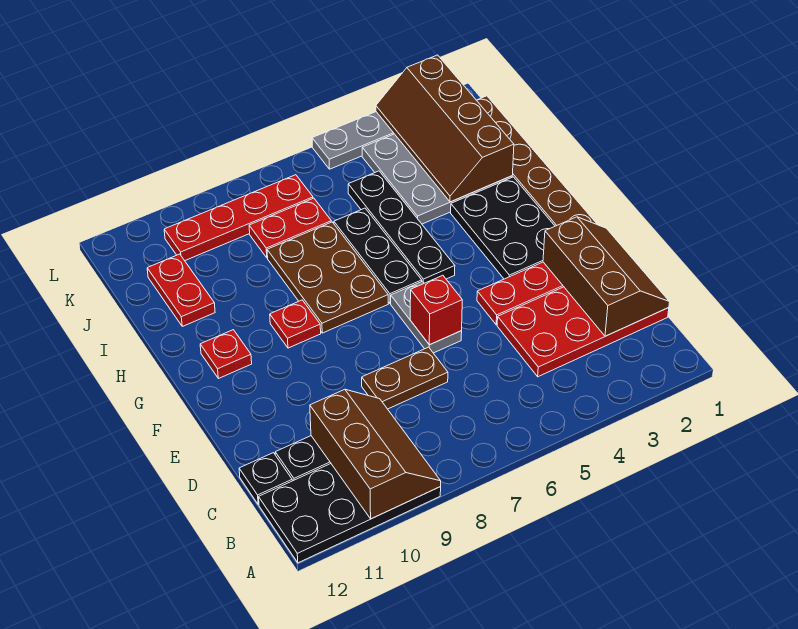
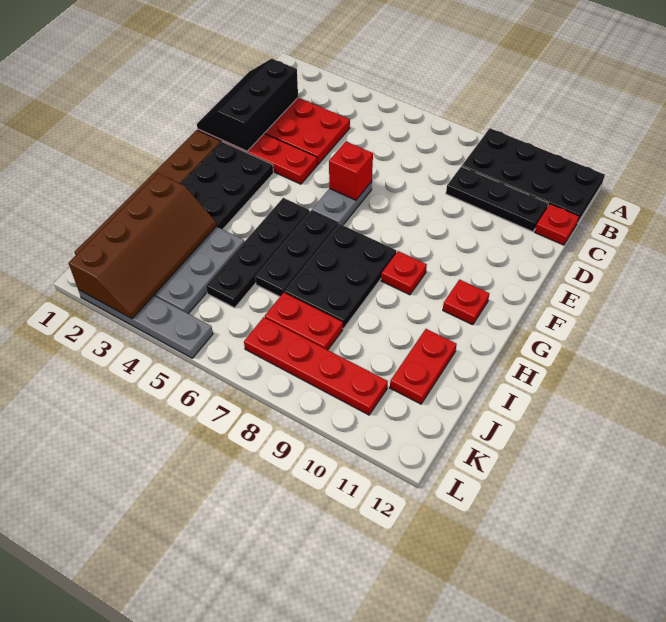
brown 2x3 slope [310,389,441,519] -> none
brown 2x3 slope [543,217,669,336] -> black 2x3 slope [197,59,298,151]
black 1x1 plate [239,453,292,504] -> red 1x1 plate [535,204,579,245]
brown 1x2 plate [362,347,448,409] -> none
brown 2x3 plate [267,222,388,333] -> black 2x3 plate [285,224,396,329]

